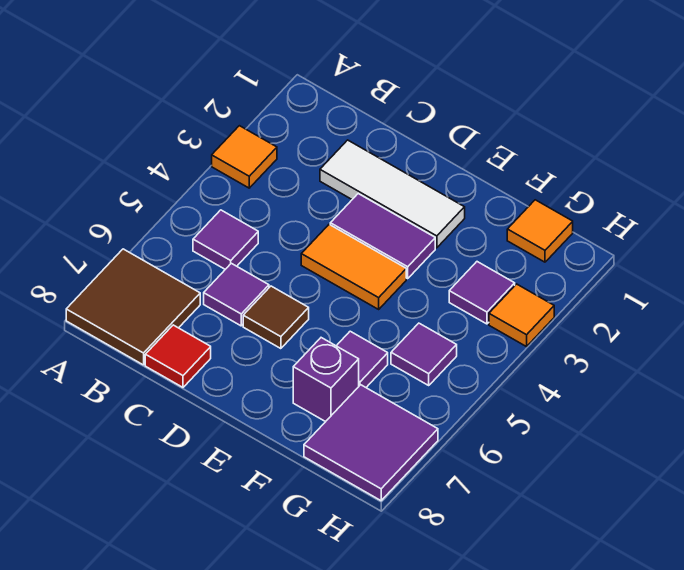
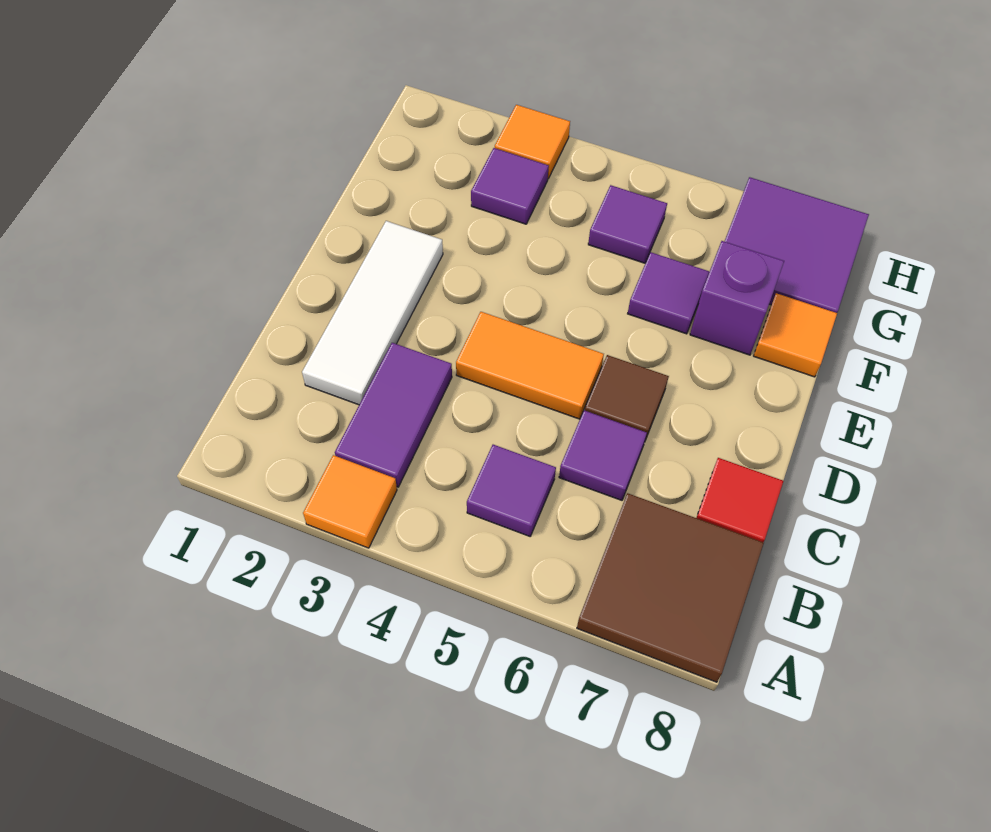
purple 1x2 tile [330,194,435,279] -> purple 1x2 tile moved to [335,343,452,487]
orange 1x2 tile [301,224,406,309] -> orange 1x2 tile turned to [456,312,604,419]
orange 1x1 tile [507,200,573,262] -> orange 1x1 tile moved to [754,293,837,377]

